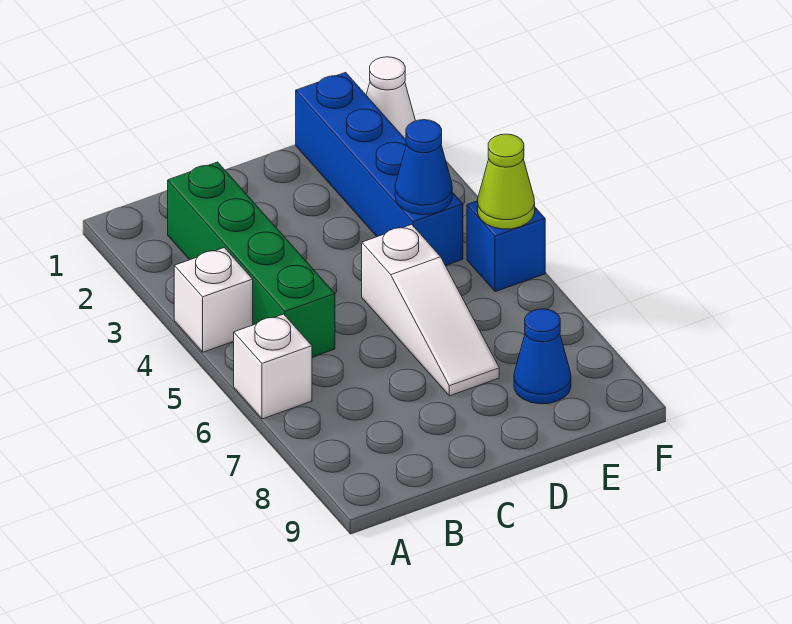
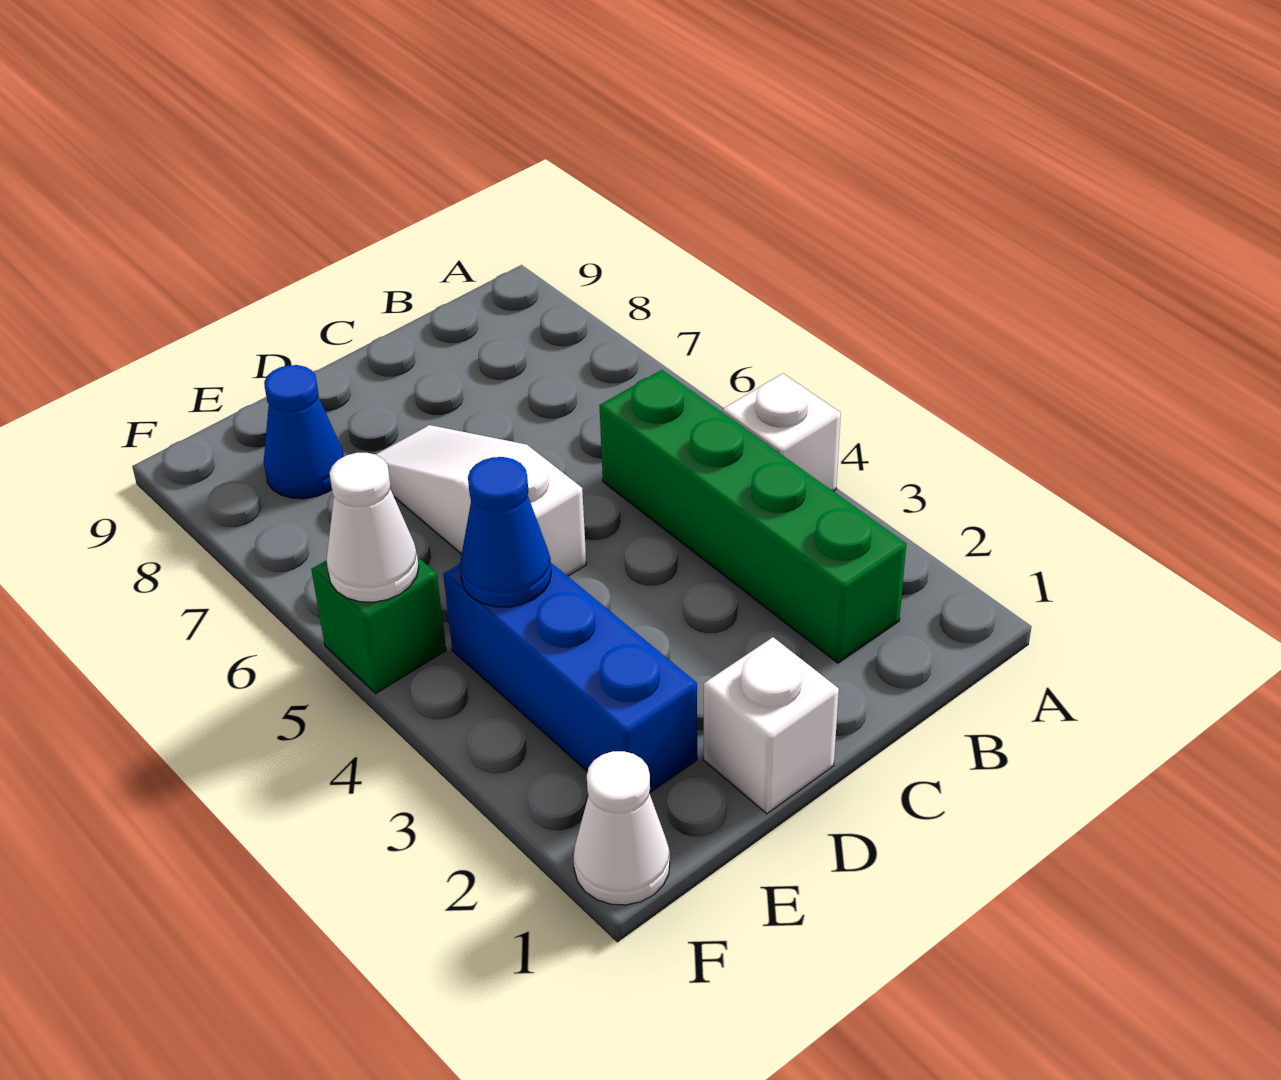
white 1x1 brick [234,314,312,419] -> white 1x1 brick moved to [704,637,839,814]
blue 1x4 brick [296,72,463,266] -> blue 1x3 brick [443,563,697,792]
blue 1x1 brick [467,201,545,292] -> green 1x1 brick [311,557,446,693]
lime 1x1 cone [478,134,535,229] -> white 1x1 cone [326,453,419,602]

